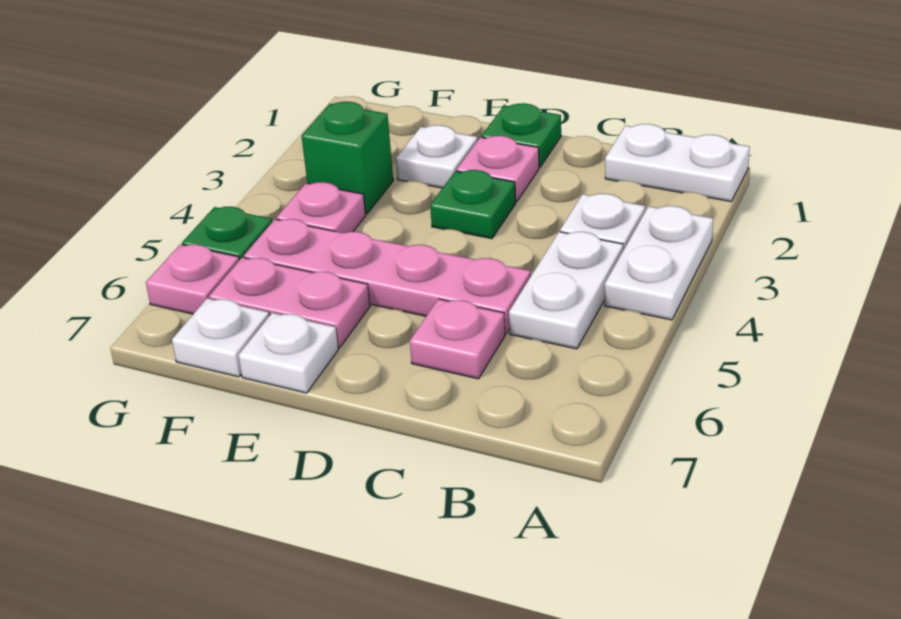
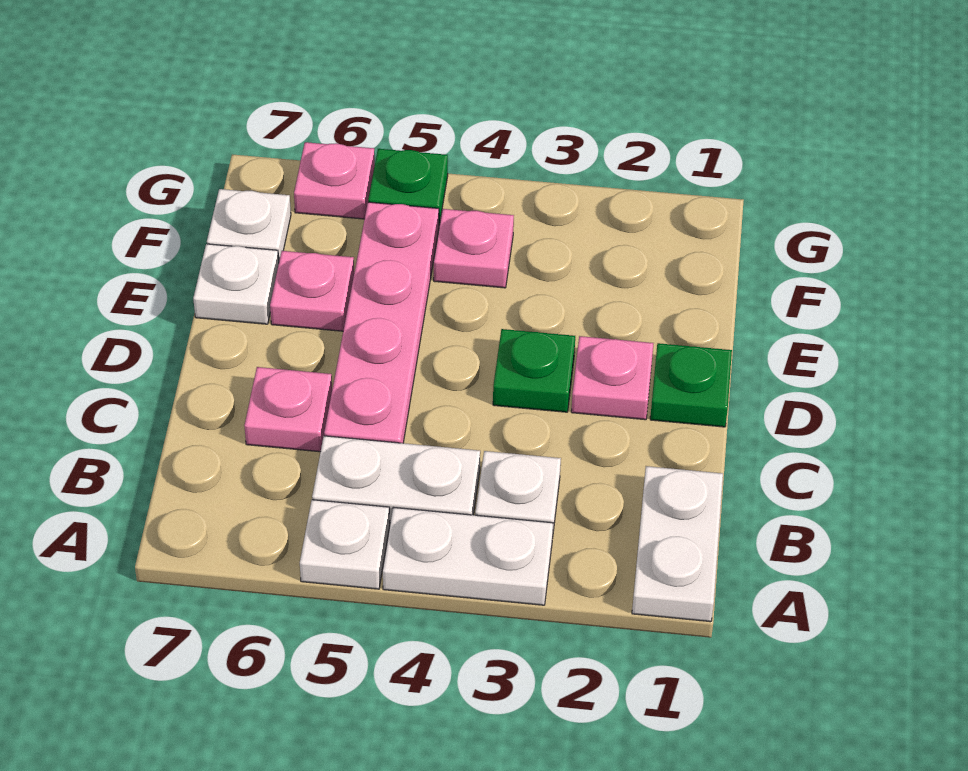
white 1x1 plate [396,125,478,188] -> white 1x1 plate moved to [300,500,390,589]
pink 1x2 plate [209,258,370,347] -> pink 1x1 plate [270,251,354,331]
green 1x1 brick [302,102,393,214] -> none

